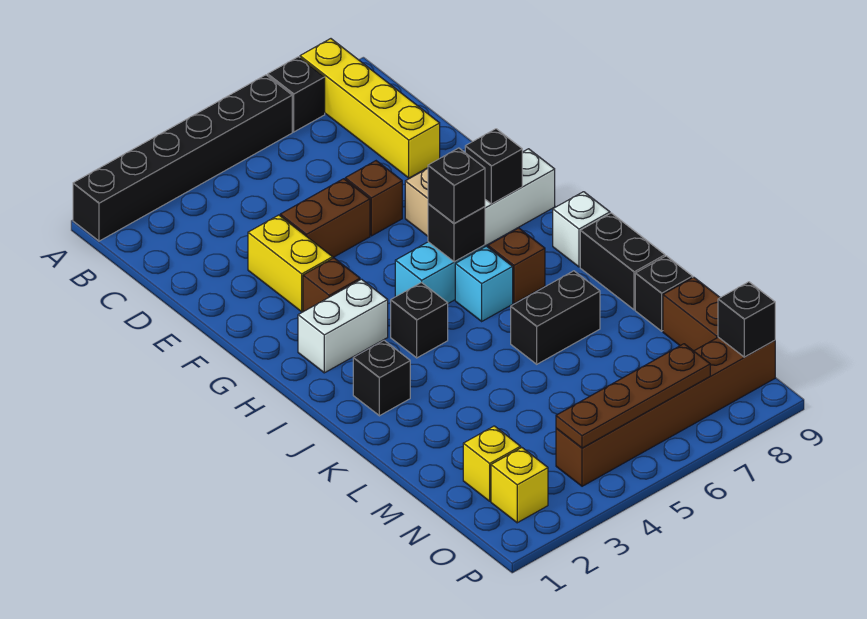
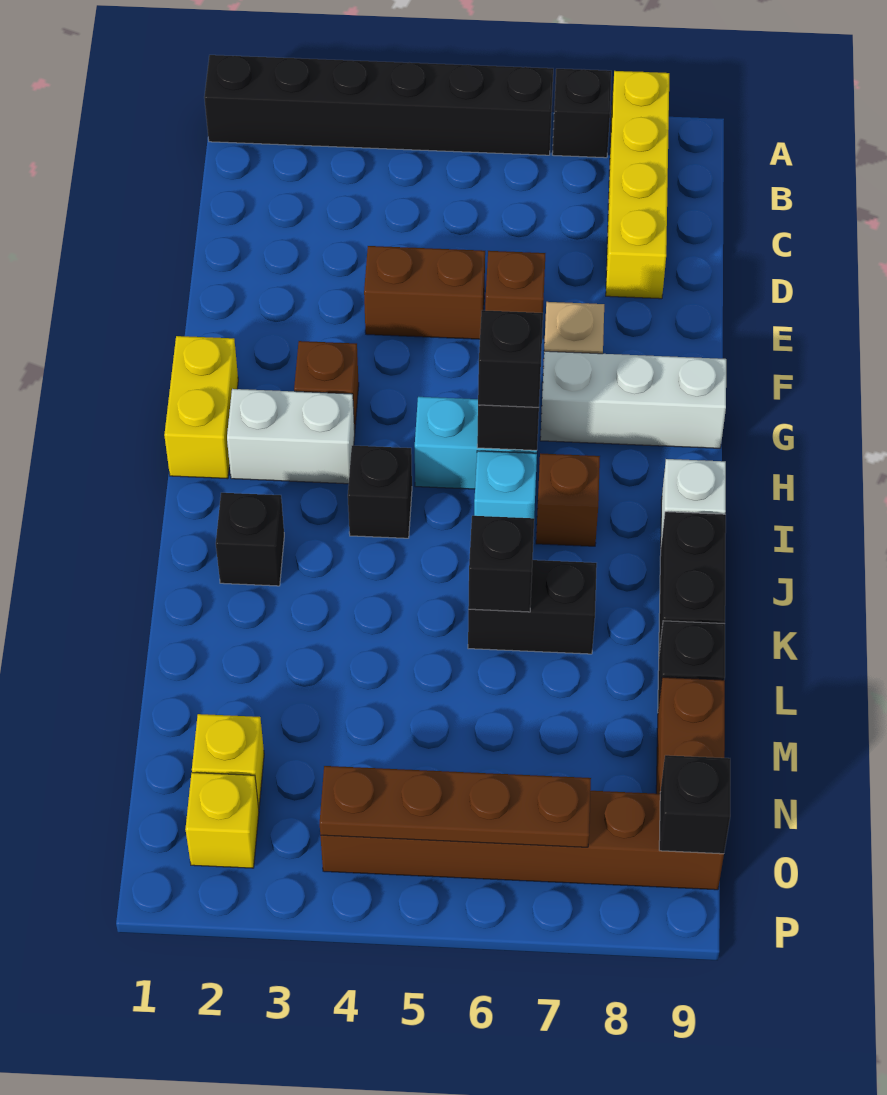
yellow 1x2 brick [248,215,333,312] -> yellow 1x2 brick moved to [164,336,238,479]
black 1x1 brick [465,129,522,204] -> black 1x1 brick moved to [468,516,534,612]

